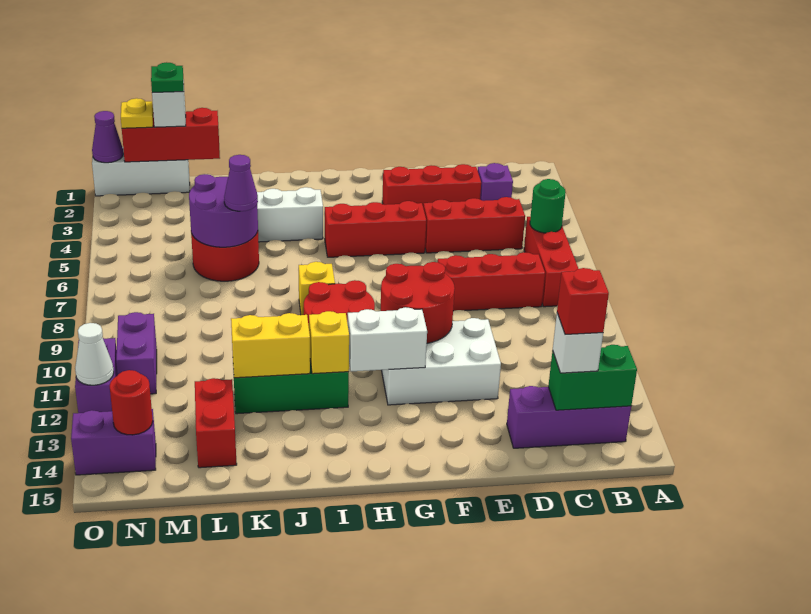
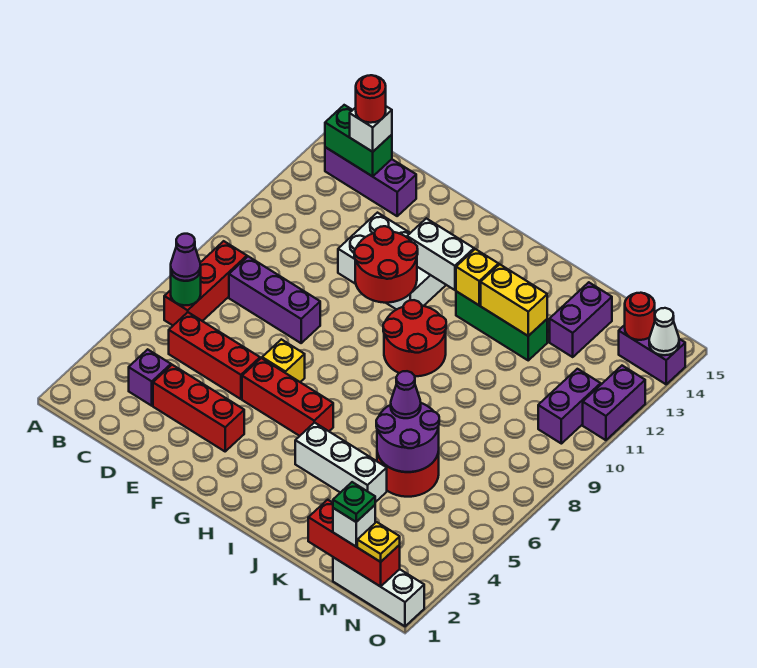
red 1x3 brick [438,252,545,311] -> purple 1x3 brick [229,256,320,343]
red 1x1 brick [557,268,609,334] -> red 1x1 round brick [356,75,386,123]
yellow 1x1 brick [299,262,335,315] -> yellow 1x1 brick moved to [262,339,305,382]
red 1x2 brick [195,378,237,468] -> purple 1x2 brick [550,282,612,357]
purple 1x1 cone [92,111,123,163] -> purple 1x1 cone moved to [171,234,201,281]
white 1x1 cone [75,323,114,385] -> white 1x1 cone moved to [649,308,679,355]

